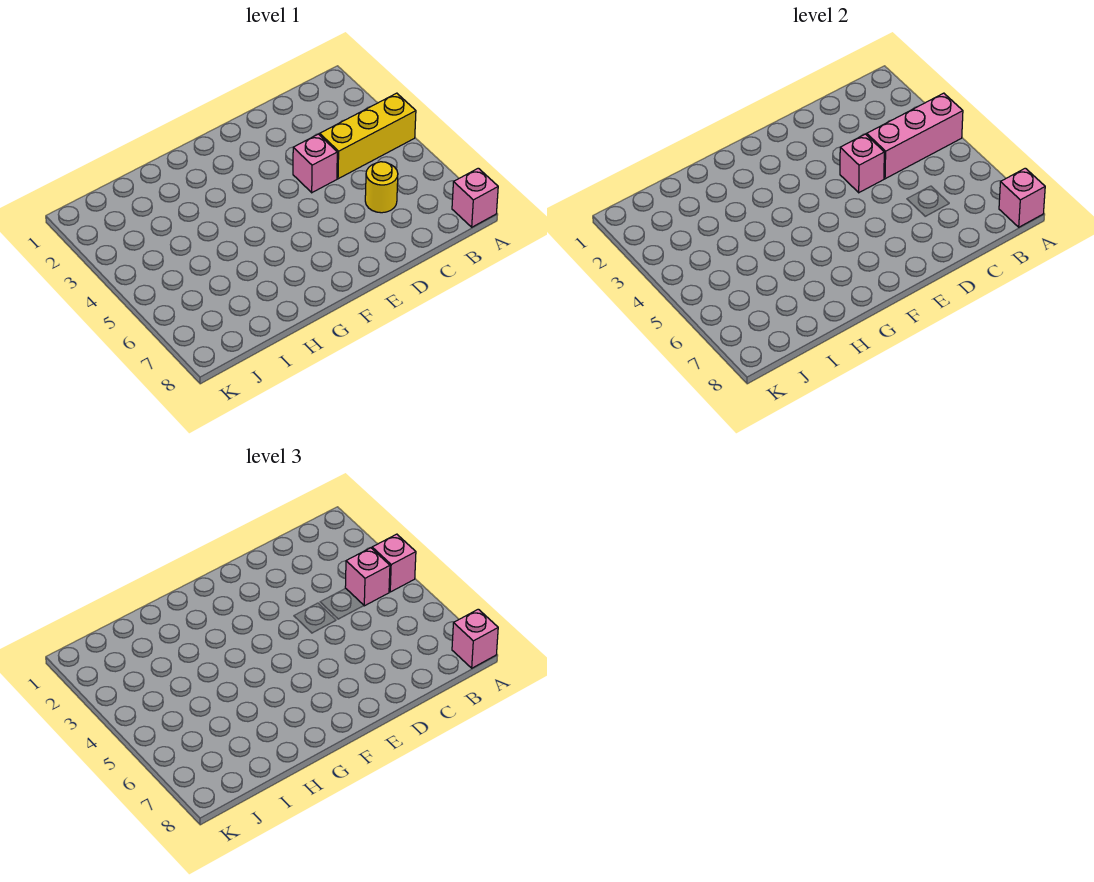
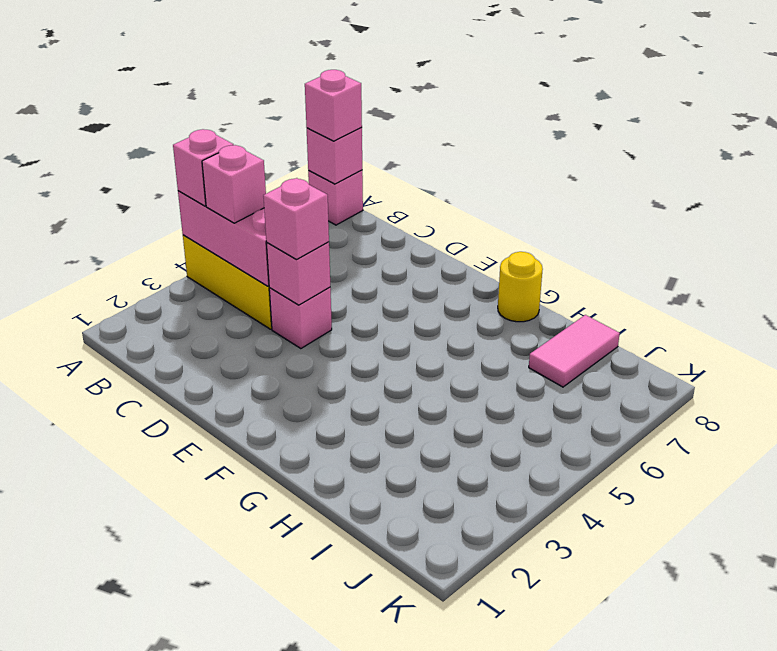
yellow 1x1 round brick [365,162,398,213] -> yellow 1x1 round brick moved to [498,252,543,322]
none -> pink 1x1 brick [263,178,329,260]
none -> pink 1x2 tile [529,315,620,387]

